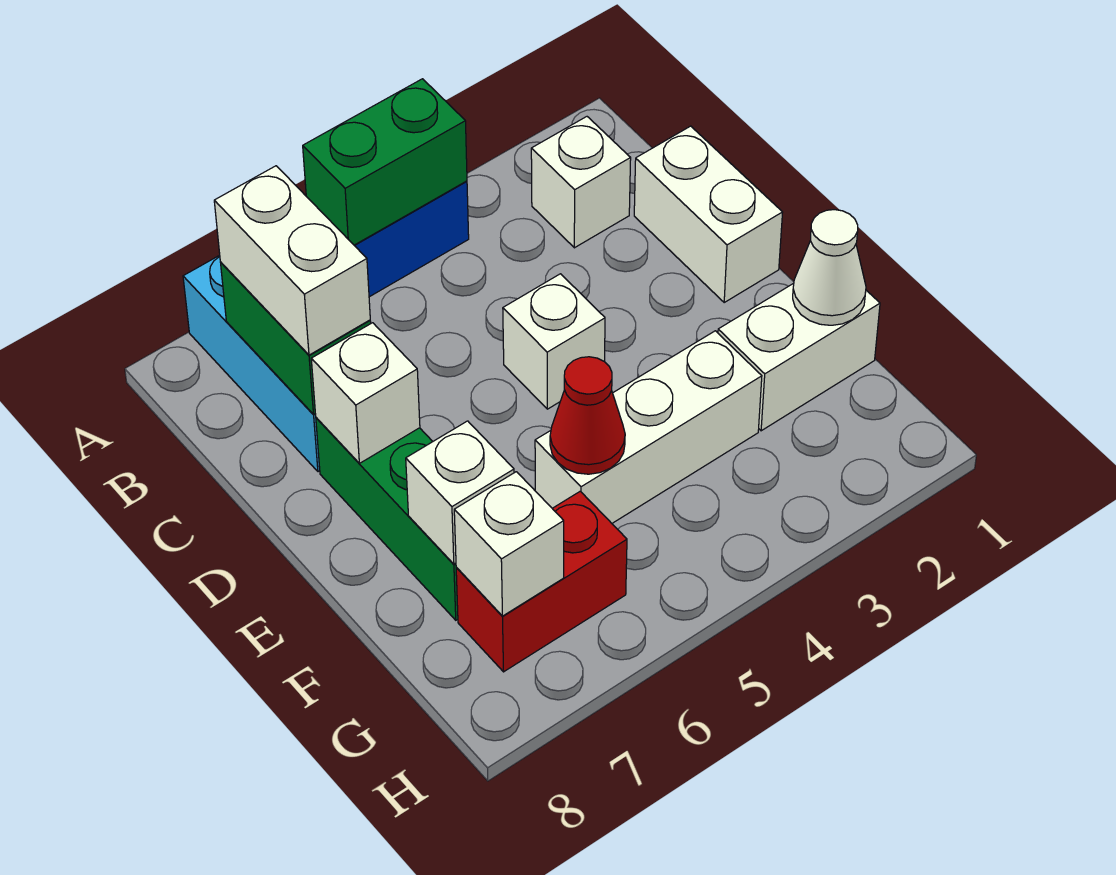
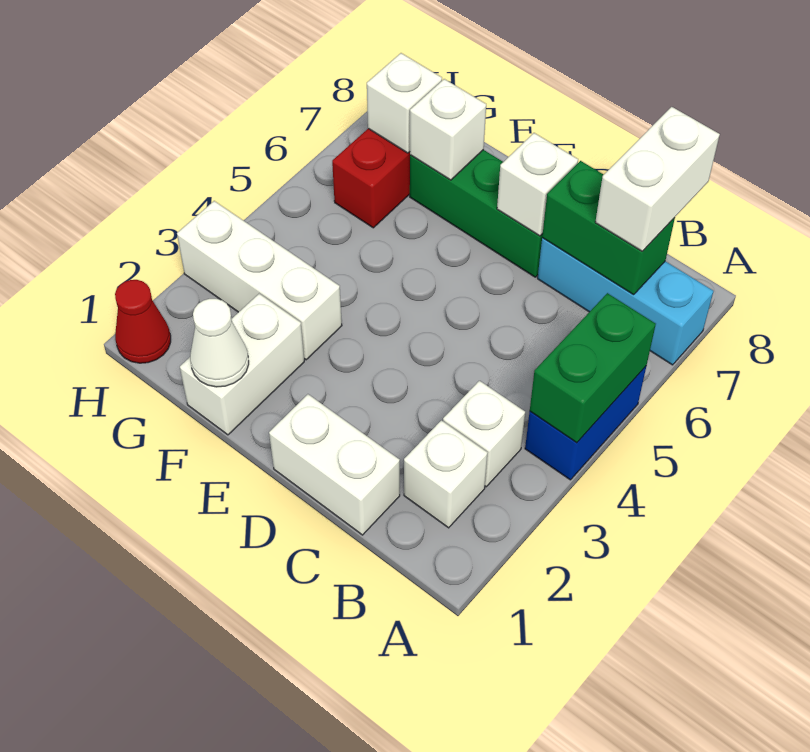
white 1x2 brick [214,166,370,355] -> white 1x2 brick turned to [595,107,720,251]
white 1x1 brick [503,274,605,409] -> white 1x1 brick moved to [443,381,525,487]
white 1x3 brick [535,331,762,523] -> white 1x3 brick turned to [177,201,342,360]
red 1x1 cone [550,357,625,474] -> red 1x1 cone moved to [115,280,171,363]

